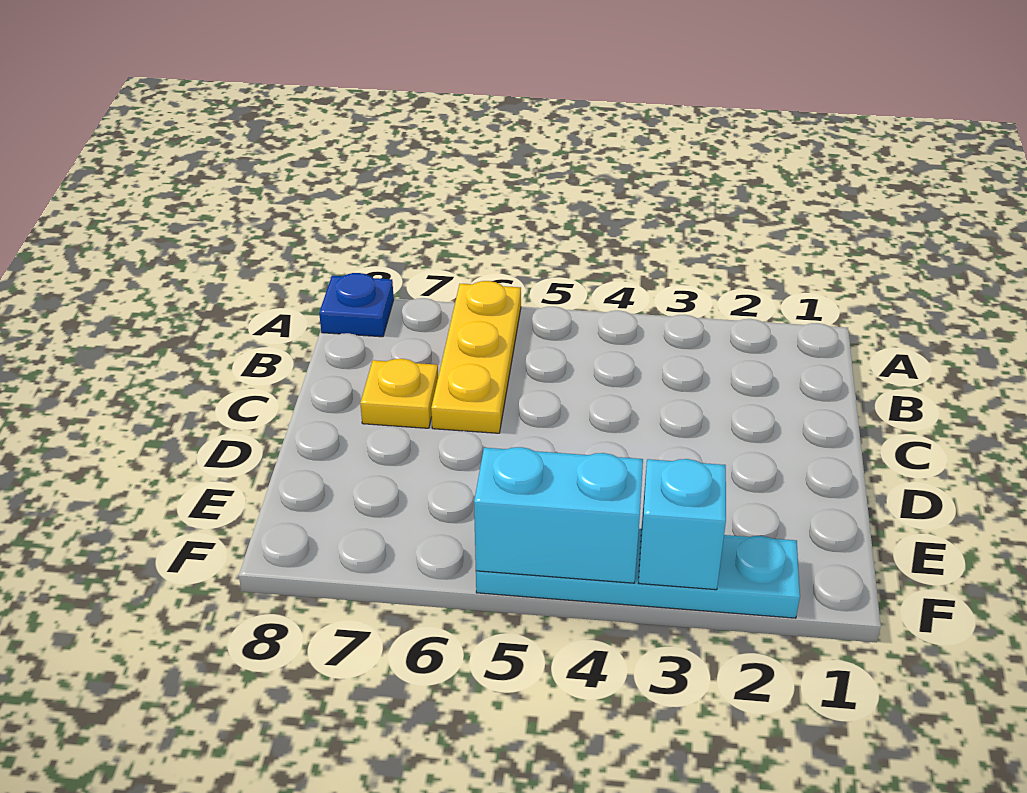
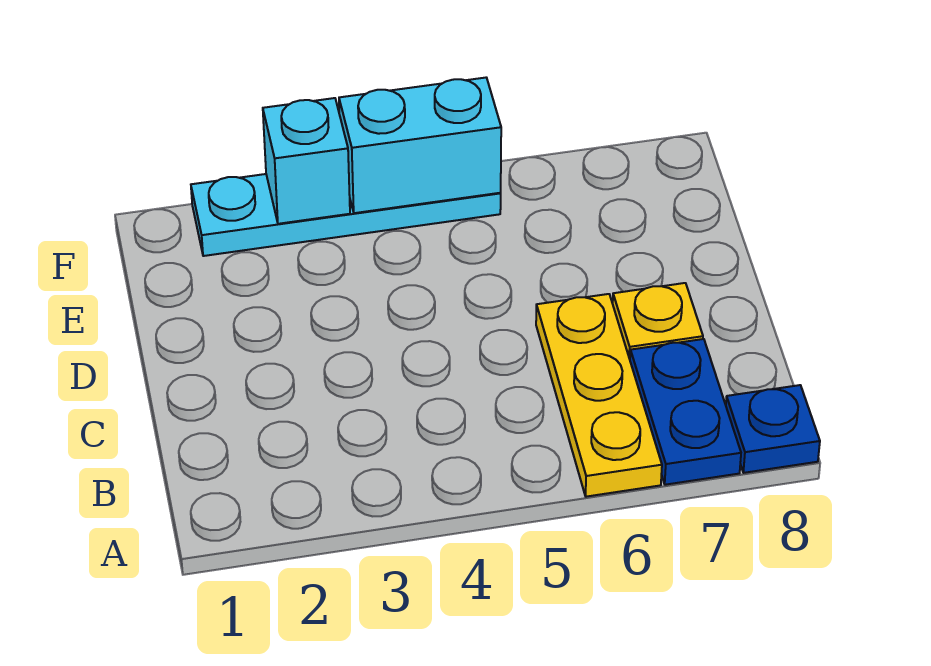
none -> blue 1x2 plate [630,339,741,485]

